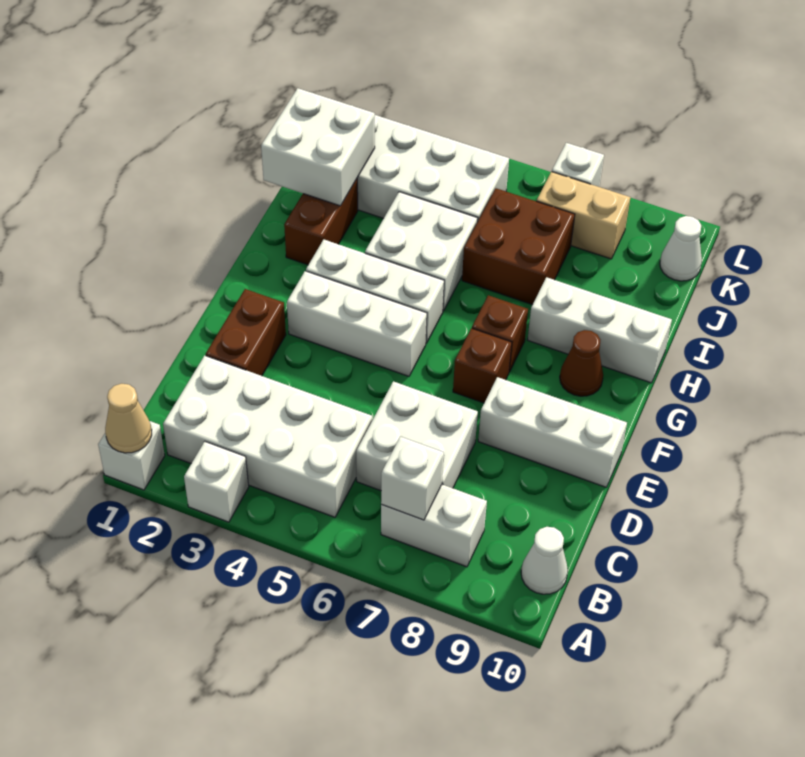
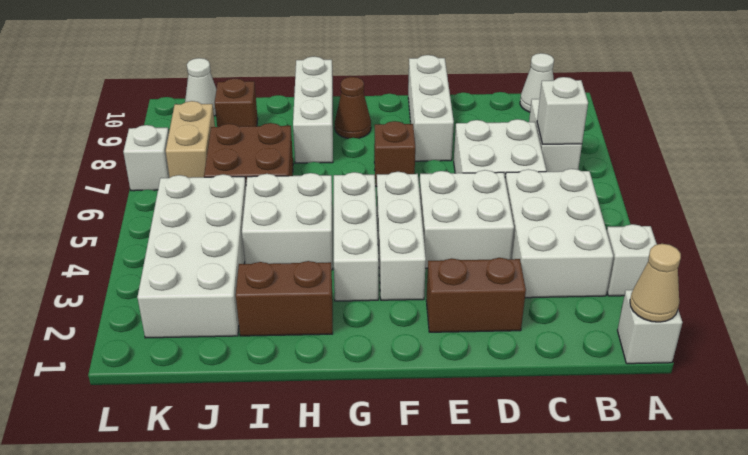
white 2x4 brick [163,356,372,517] -> white 2x3 brick [505,169,613,298]
brown 1x1 brick [472,295,528,372] -> brown 1x1 brick moved to [215,79,258,127]
white 2x2 brick [261,88,375,206] -> white 2x2 brick moved to [419,170,514,268]

